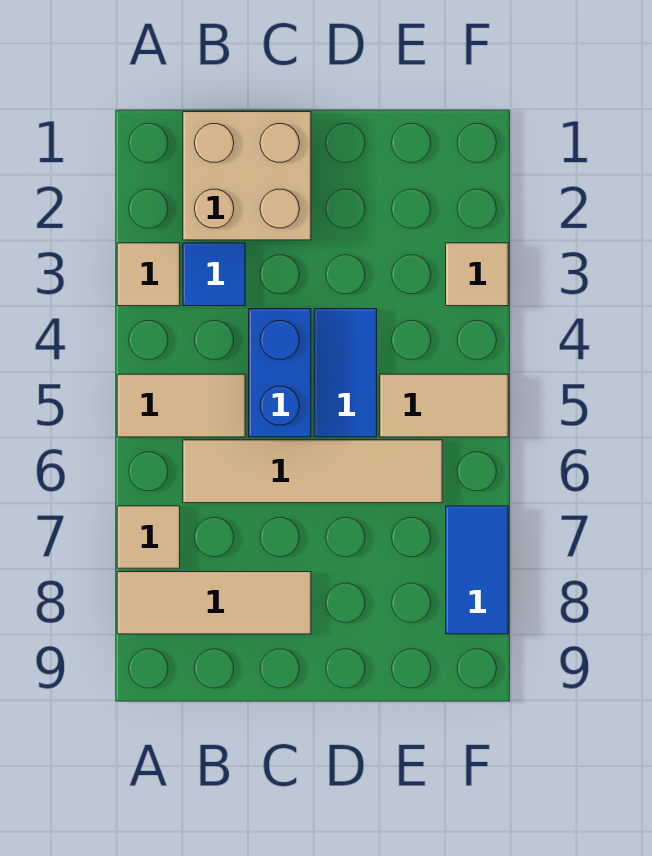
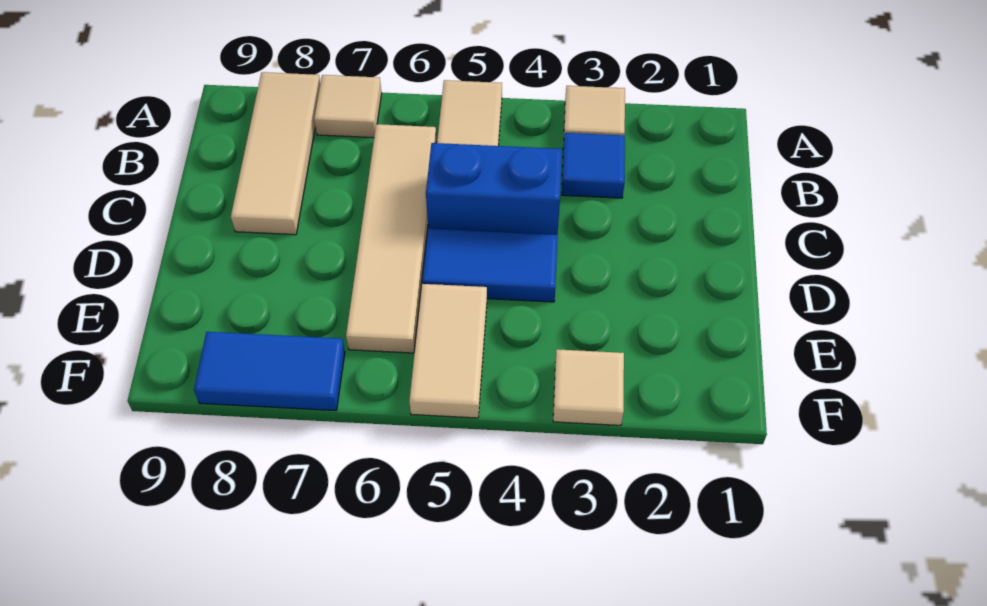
tan 2x2 brick [183,112,311,240] -> none

